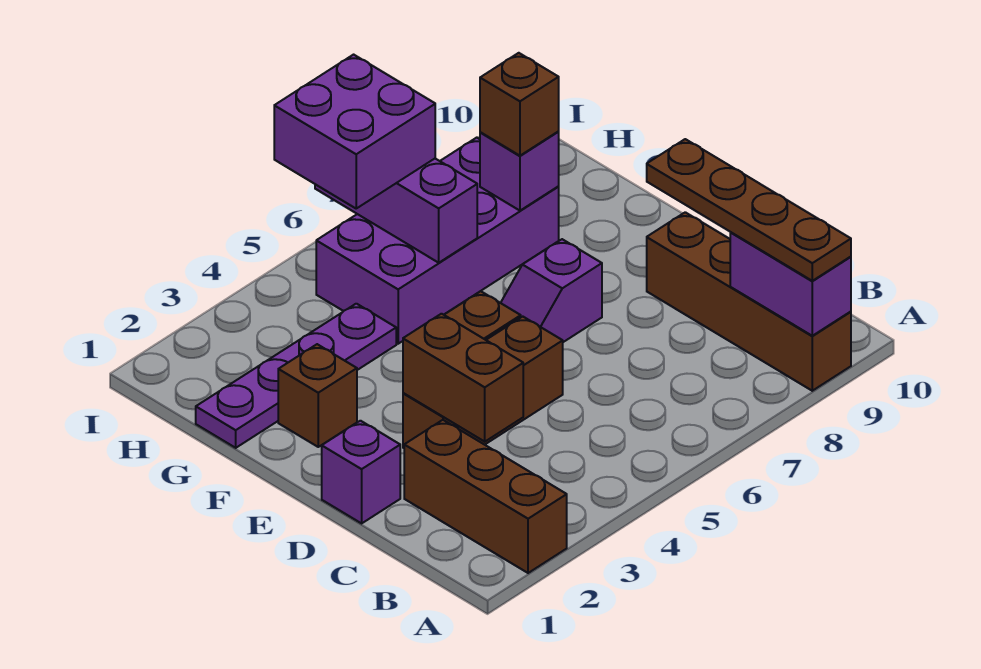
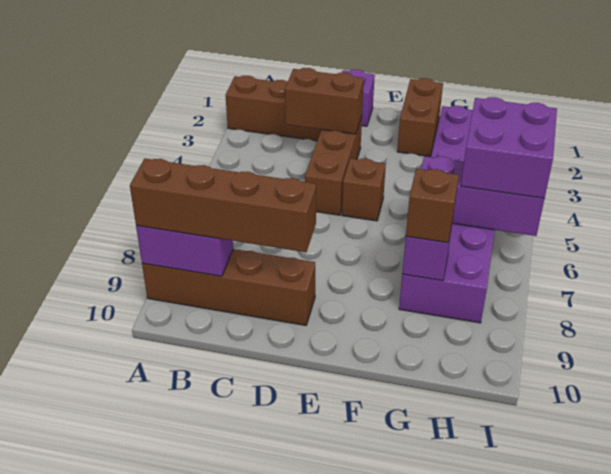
brown 1x4 plate [647,139,851,281] -> brown 1x4 brick [130,159,316,252]
purple 1x2 slope [501,239,602,342] -> none
brown 1x1 brick [278,344,357,447] -> brown 1x2 brick [397,78,443,157]

